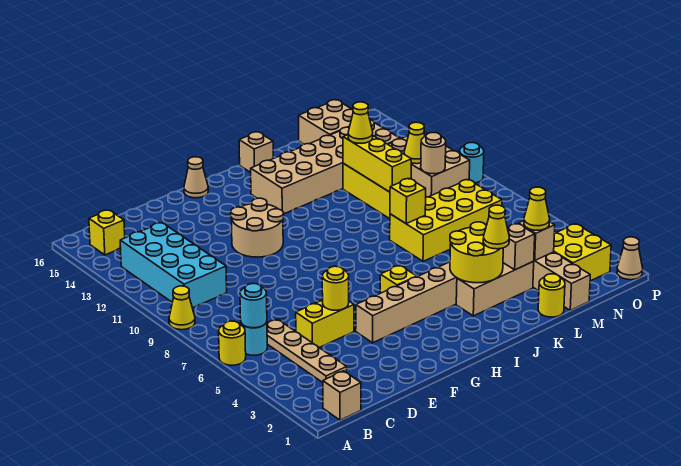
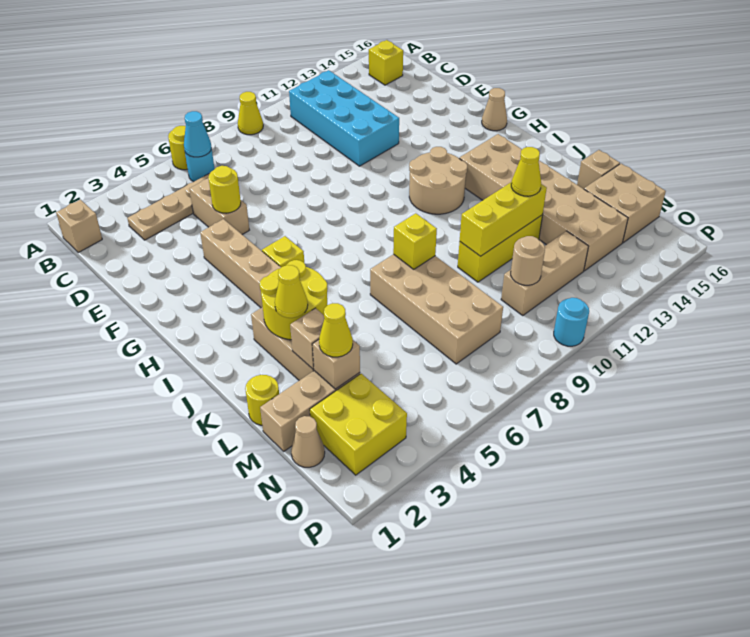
cyan 1x1 round brick [240,284,267,328] -> cyan 1x1 cone [184,111,212,157]
cyan 2x4 brick [120,223,227,308] -> cyan 2x4 brick turned to [289,70,399,166]
yellow 1x2 brick [296,300,354,347] -> tan 1x2 brick [189,178,249,234]
tan 2x2 round brick [231,198,284,257] -> tan 2x2 round brick moved to [409,147,467,214]
tan 1x1 brick [239,132,273,172] -> tan 1x1 brick moved to [577,150,620,189]
yellow 2x4 brick [390,180,502,261] -> tan 2x4 brick [370,254,503,364]
tan 2x3 brick [388,132,470,197] -> tan 1x3 brick [501,231,589,316]
yellow 1x1 cone [404,122,425,164] -> none
tan 1x1 cone [617,237,643,280] -> tan 1x1 cone moved to [291,416,325,467]

